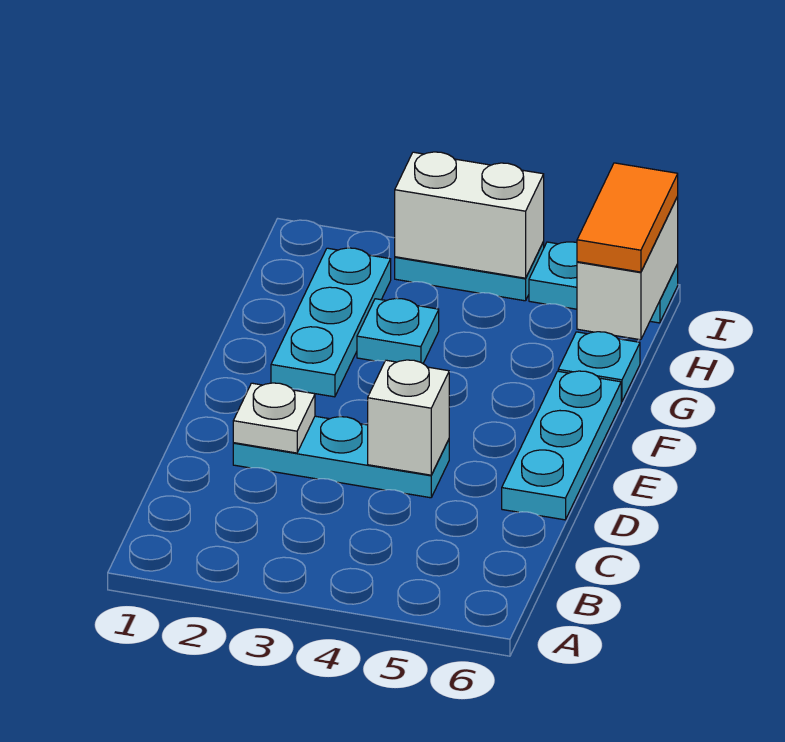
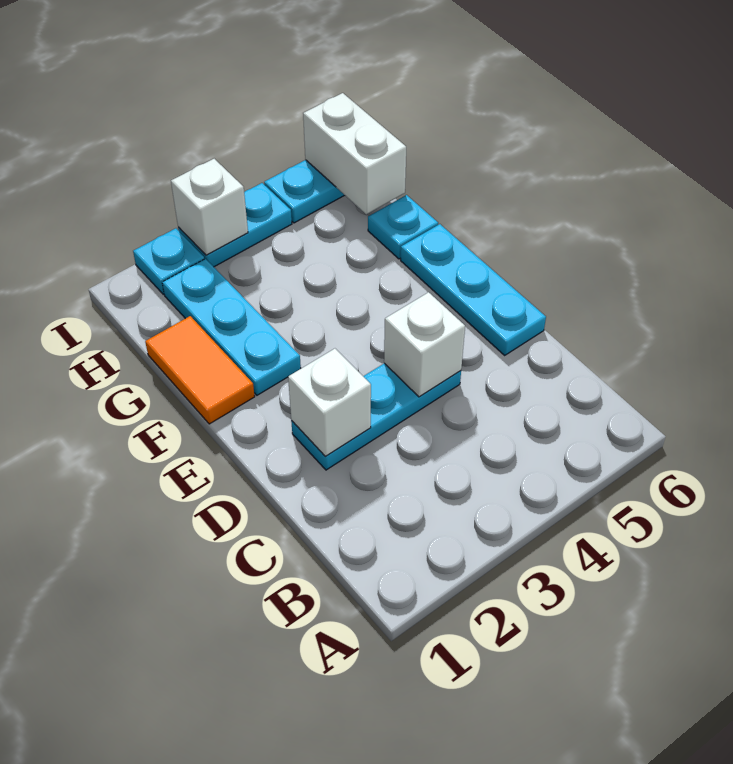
white 1x1 plate [233,383,315,453] -> white 1x1 brick [288,349,371,457]
cyan 1x1 plate [357,298,439,363] -> cyan 1x1 plate moved to [133,228,204,294]
orange 1x2 tile [577,163,678,272] -> orange 1x2 tile moved to [145,316,255,424]
white 1x2 brick [395,152,544,278] -> white 1x1 brick [171,159,248,255]

